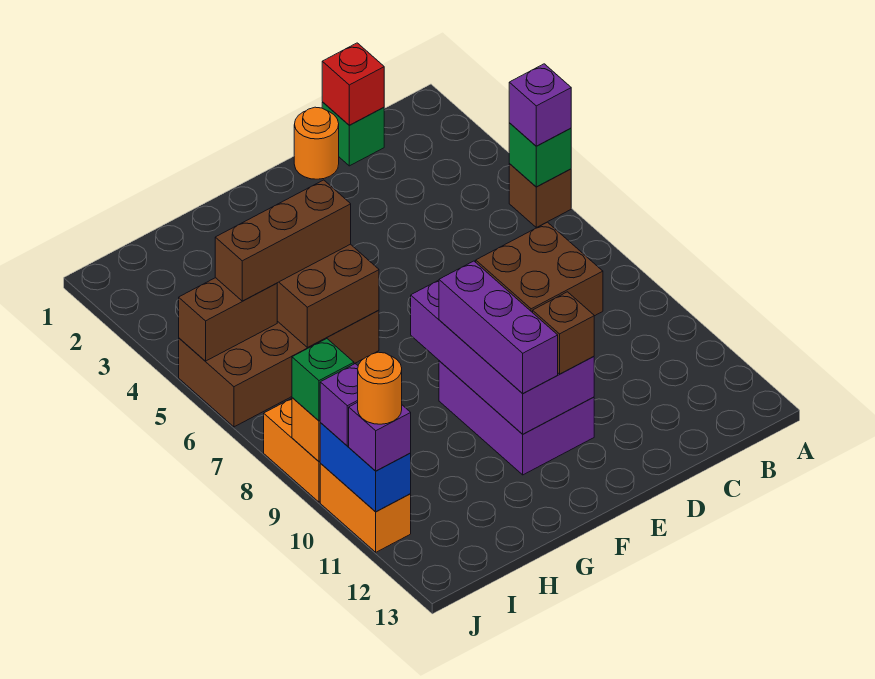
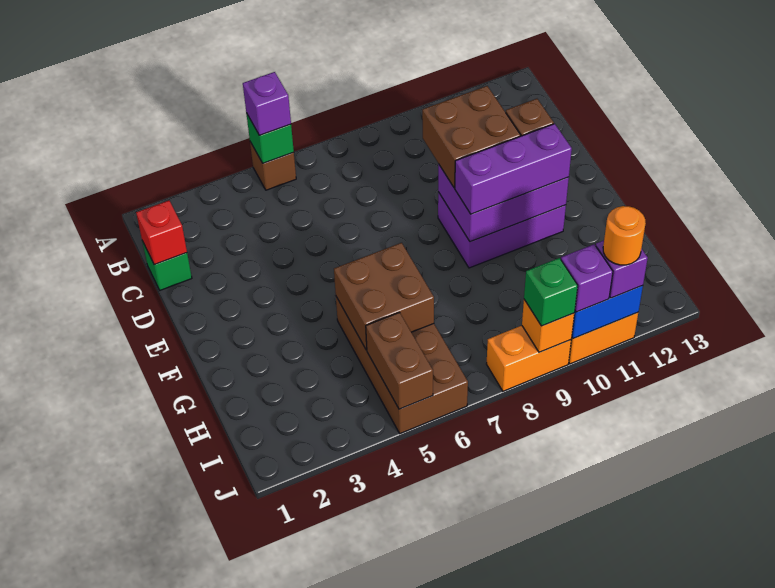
orange 1x1 round brick [294,107,339,179] -> none
purple 2x4 brick [411,261,594,434] -> purple 2x3 brick [438,164,569,242]
brown 1x3 brick [215,180,351,301] -> none

